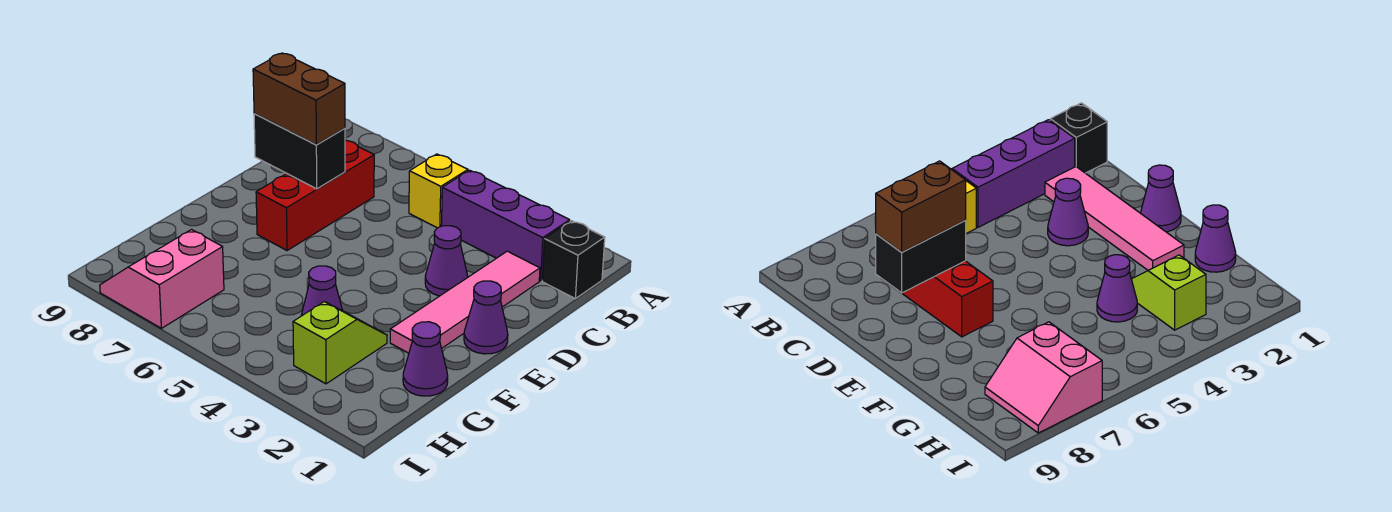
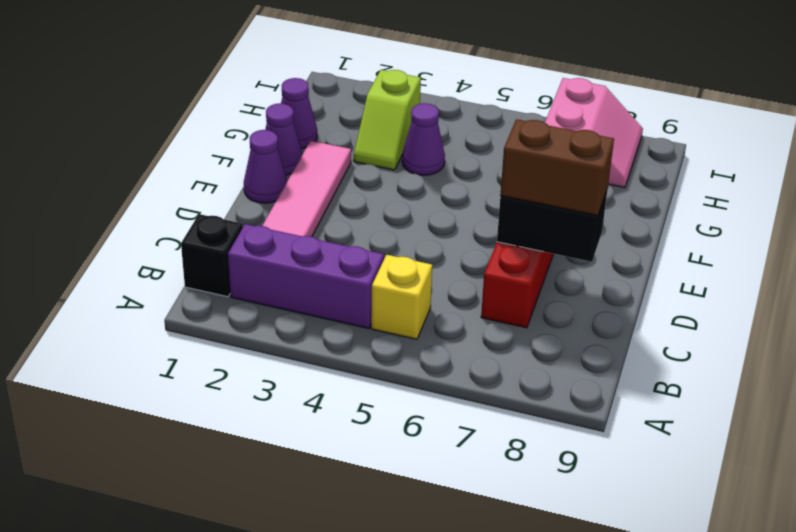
purple 1x1 cone [425,226,468,296] -> purple 1x1 cone moved to [265,103,302,175]

